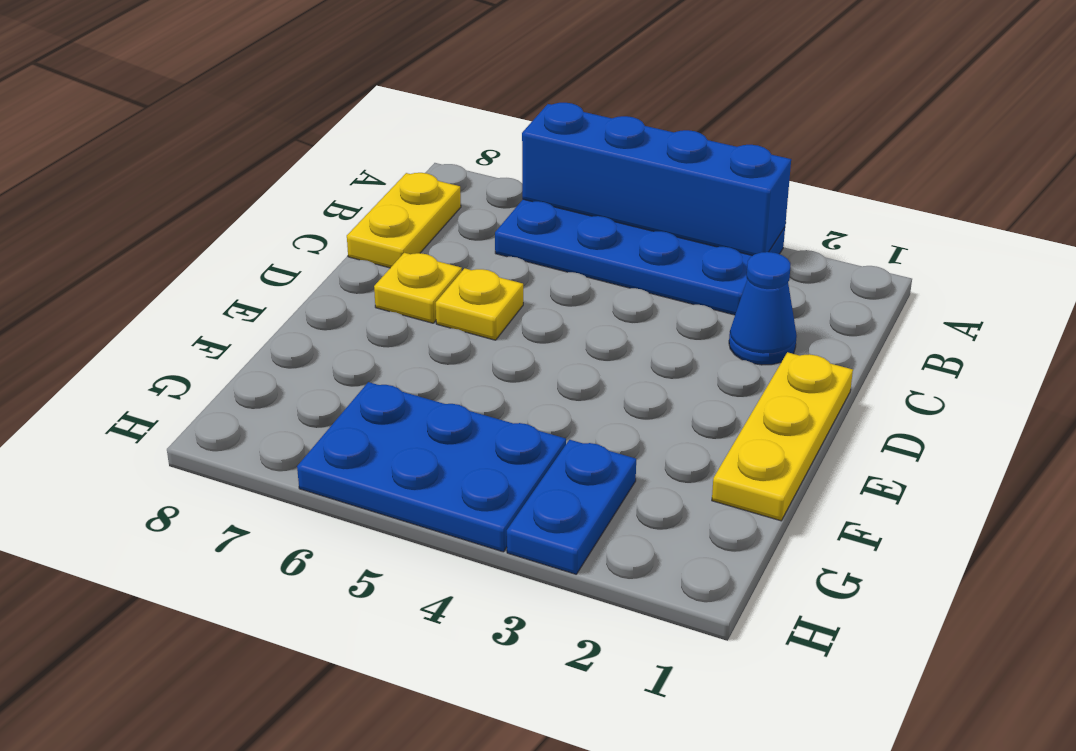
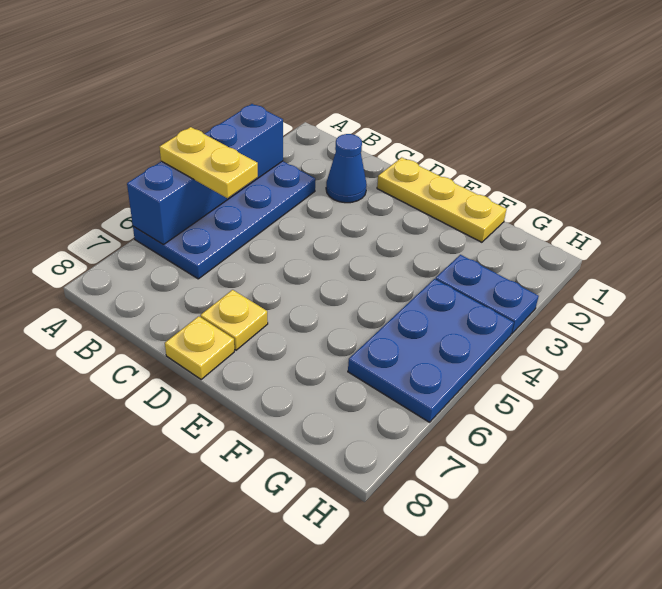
yellow 1x2 plate [347,173,461,268] -> yellow 1x2 plate moved to [160,127,258,198]
yellow 1x1 plate [436,268,523,340] -> yellow 1x1 plate moved to [165,316,234,379]

